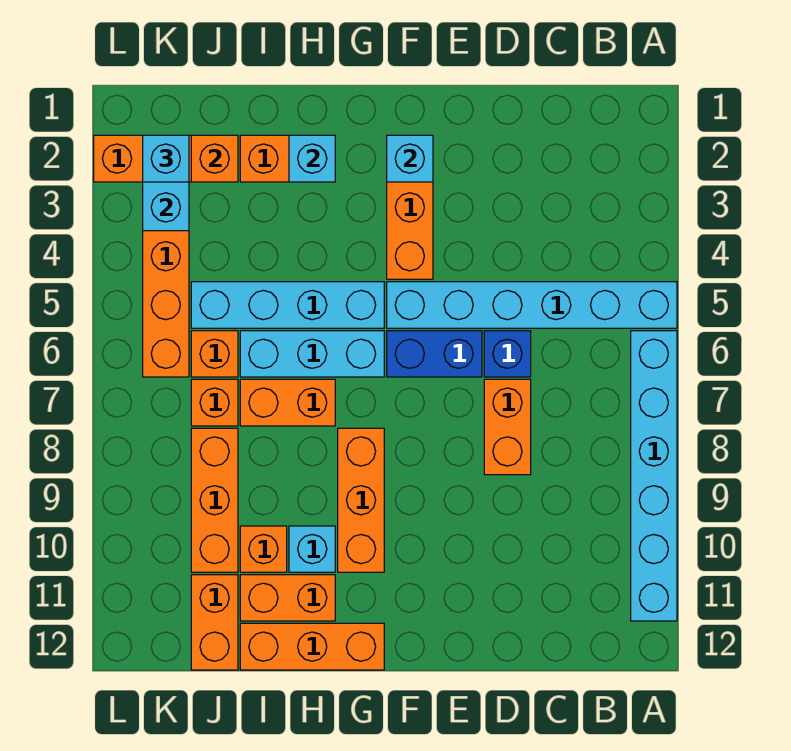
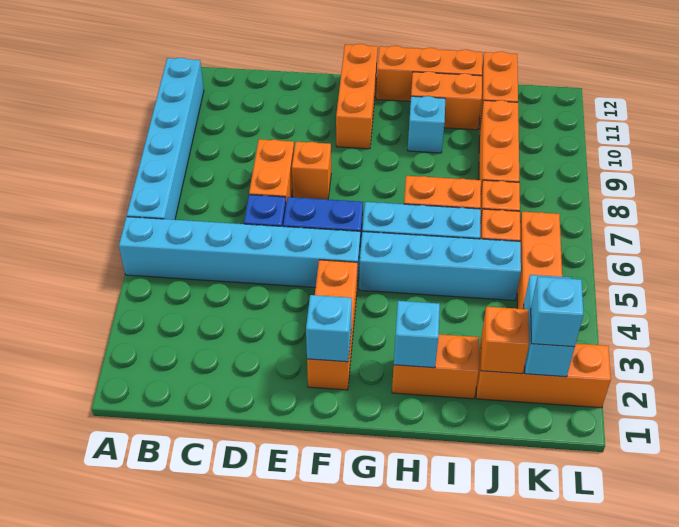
orange 1x3 brick [338,428,384,572] -> orange 1x3 brick moved to [336,44,378,149]
orange 1x1 brick [240,526,287,572] -> orange 1x1 brick moved to [292,142,331,200]

